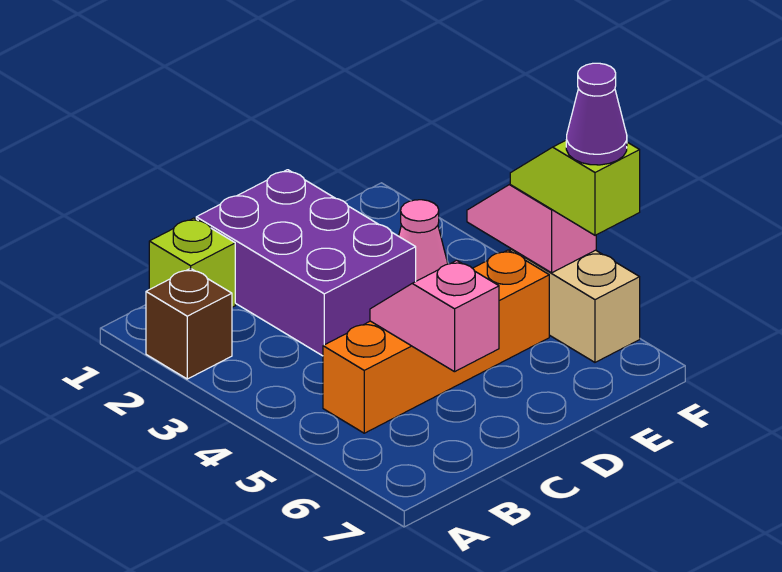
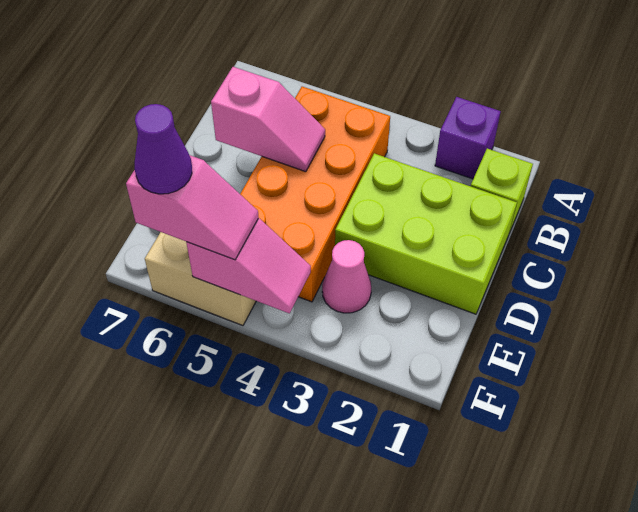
brown 1x1 brick [146,268,232,379] -> purple 1x1 brick [435,97,501,179]
orange 1x4 brick [323,250,549,433] -> orange 2x4 brick [240,87,390,302]
purple 2x3 brick [196,170,416,356] -> lime 2x3 brick [335,153,517,314]
lime 1x2 slope [510,141,640,235] -> pink 1x2 slope [126,155,259,260]

